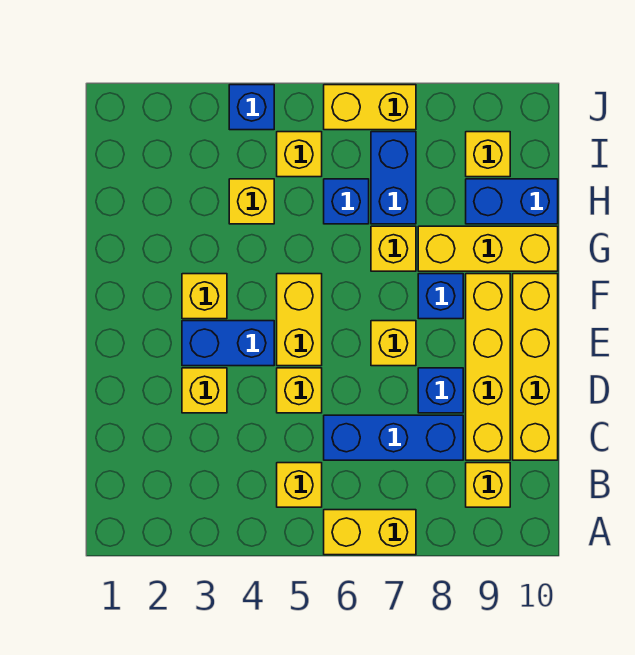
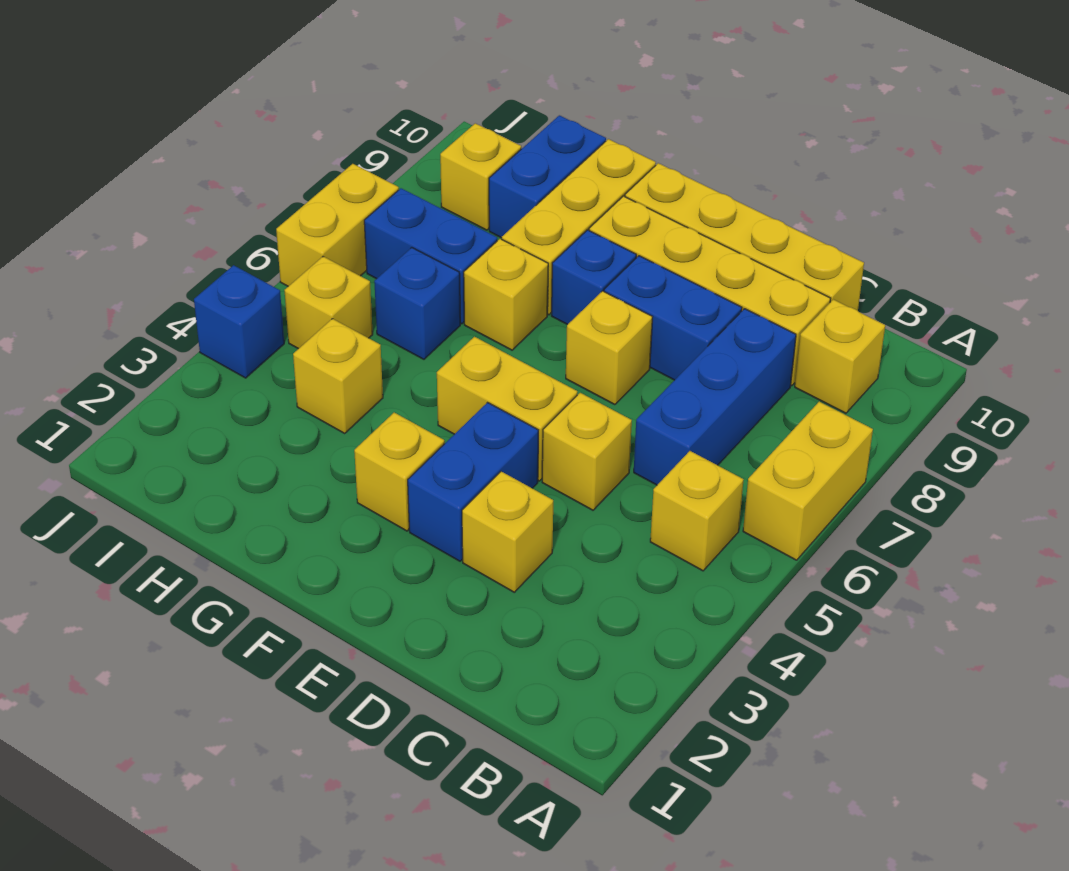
blue 1x1 brick [418,368,463,413] -> blue 1x2 brick [604,256,742,380]

